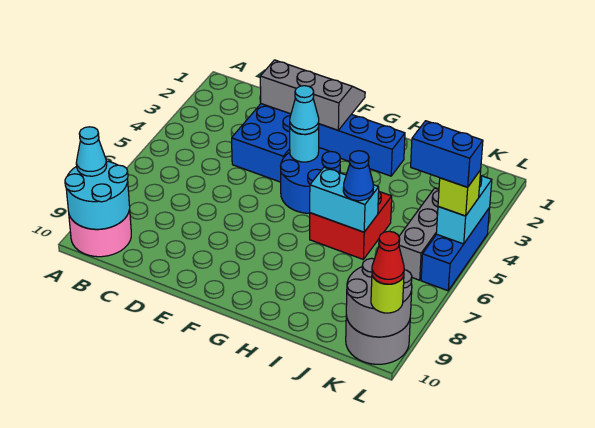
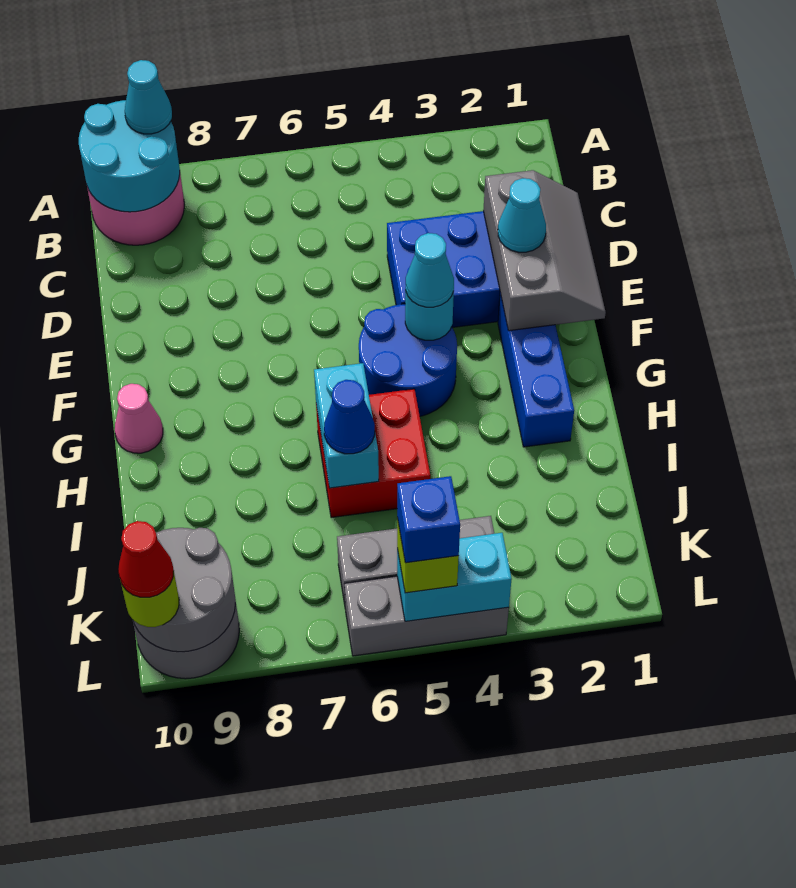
none -> cyan 1x1 cone [498,178,546,252]
none -> pink 1x1 cone [115,384,163,453]
blue 1x2 brick [411,121,483,187] -> blue 1x1 brick [397,476,460,563]
blue 1x3 brick [421,208,490,291] -> grey 1x3 brick [344,576,509,656]

